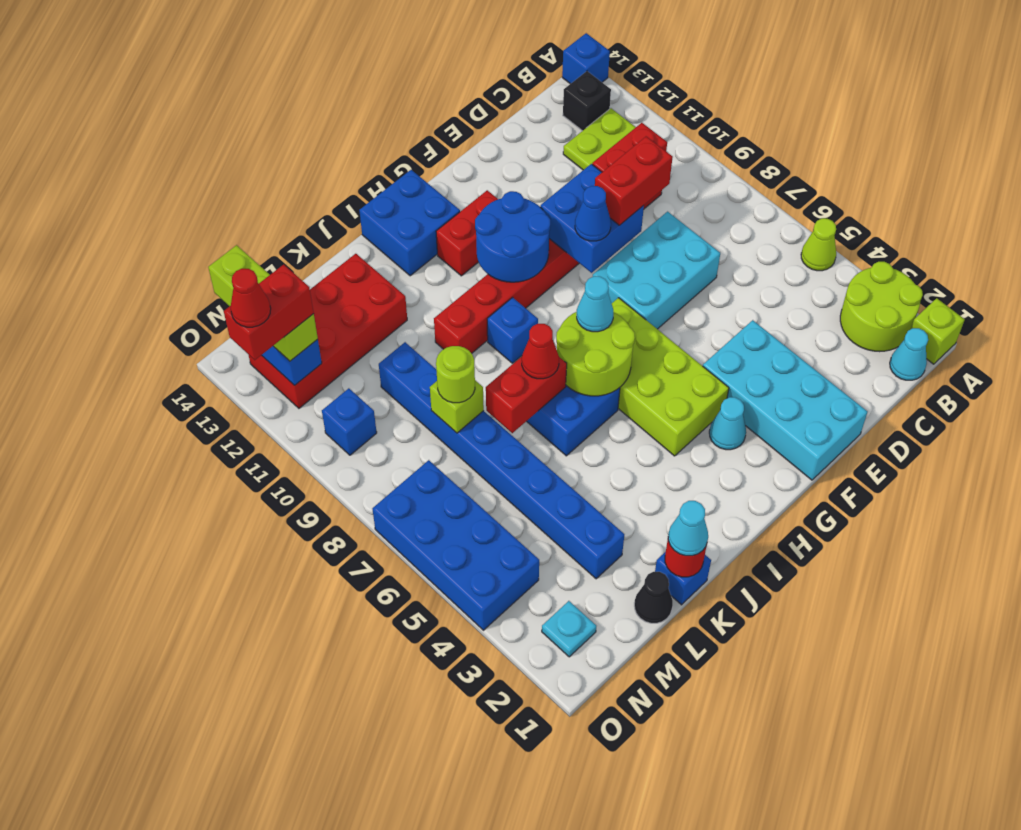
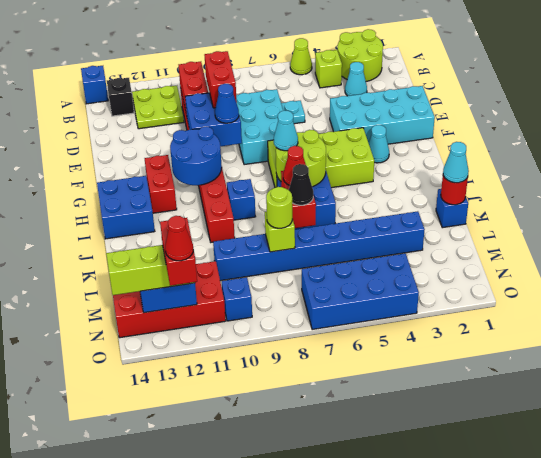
lime 1x1 brick [911,298,965,364] -> lime 1x1 brick moved to [315,50,342,88]
cyan 1x1 cone [890,328,928,380] -> cyan 1x1 cone moved to [345,62,367,96]
red 2x4 brick [248,254,407,408] -> red 2x4 brick turned to [113,261,226,338]
black 1x1 cone [634,572,673,623] -> black 1x1 cone moved to [289,164,313,205]
cyan 1x1 plate [542,601,596,657] -> cyan 1x1 plate moved to [281,101,305,124]

